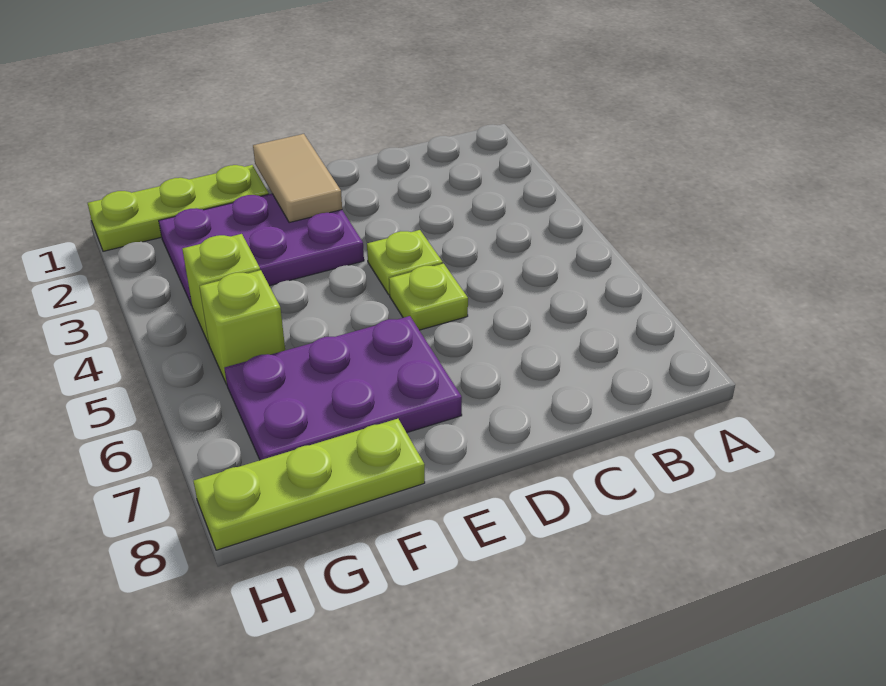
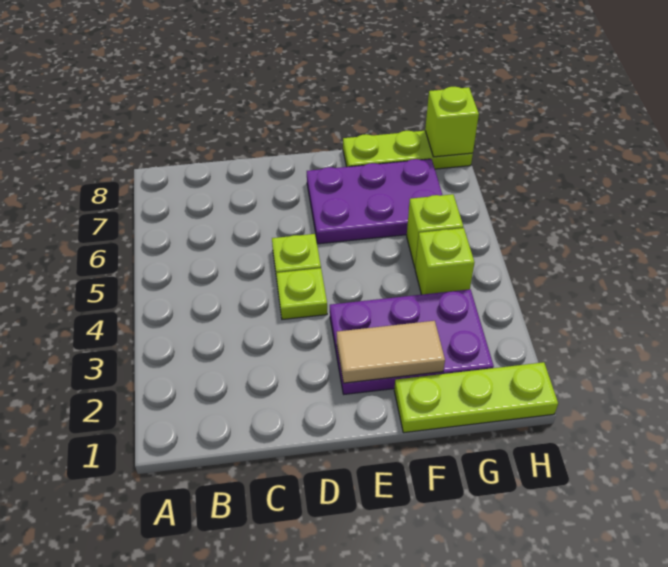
tan 1x2 tile [253,134,342,223] -> tan 1x2 tile turned to [337,321,445,383]
none -> lime 1x1 brick [425,87,479,157]

